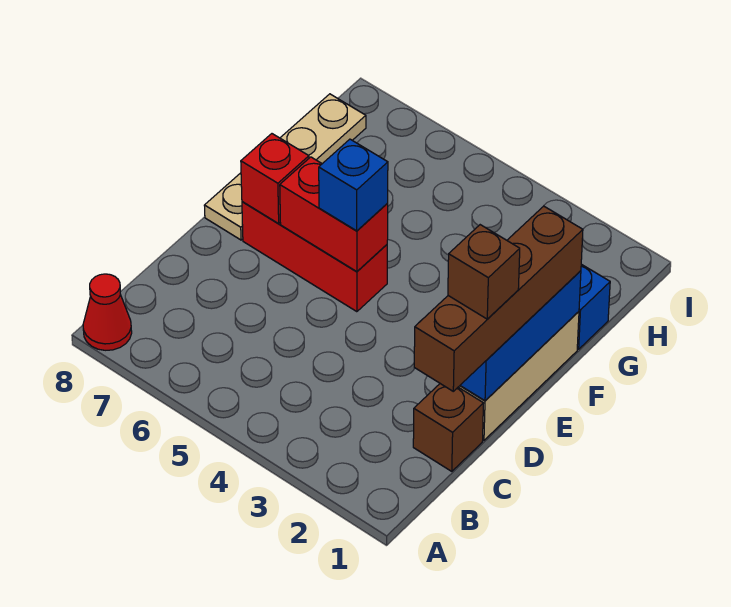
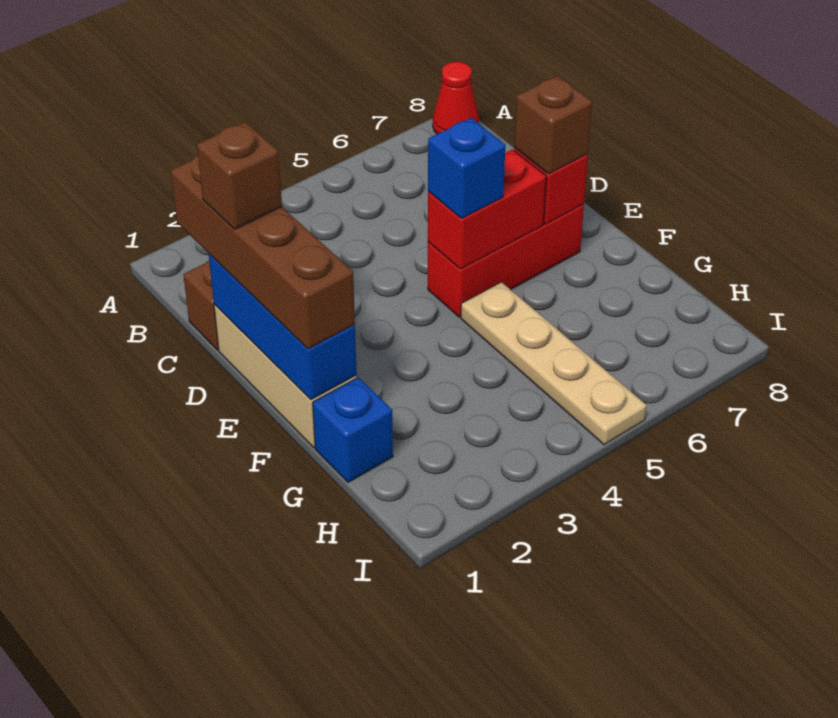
none -> brown 1x1 brick [514,76,592,174]
tan 1x4 plate [204,94,366,240] -> tan 1x4 plate moved to [461,282,647,445]

